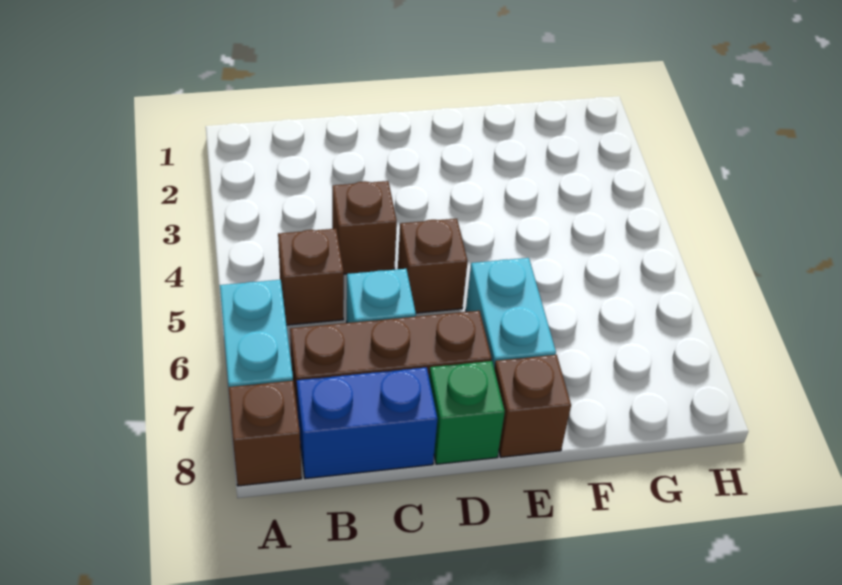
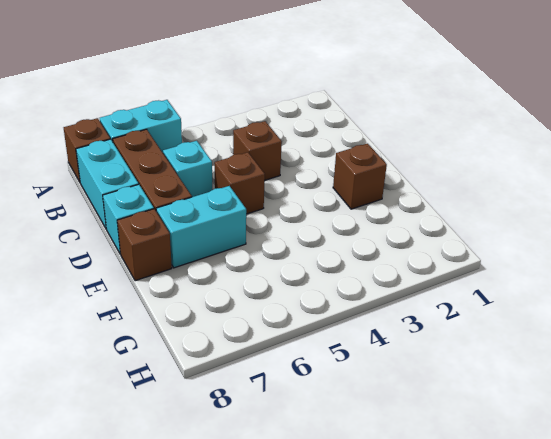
brown 1x1 brick [278,229,344,325] -> brown 1x1 brick moved to [333,144,387,209]
blue 1x2 brick [297,367,437,479] -> cyan 1x2 brick [76,139,138,229]
green 1x1 brick [429,361,505,464] -> cyan 1x1 brick [103,184,154,254]

